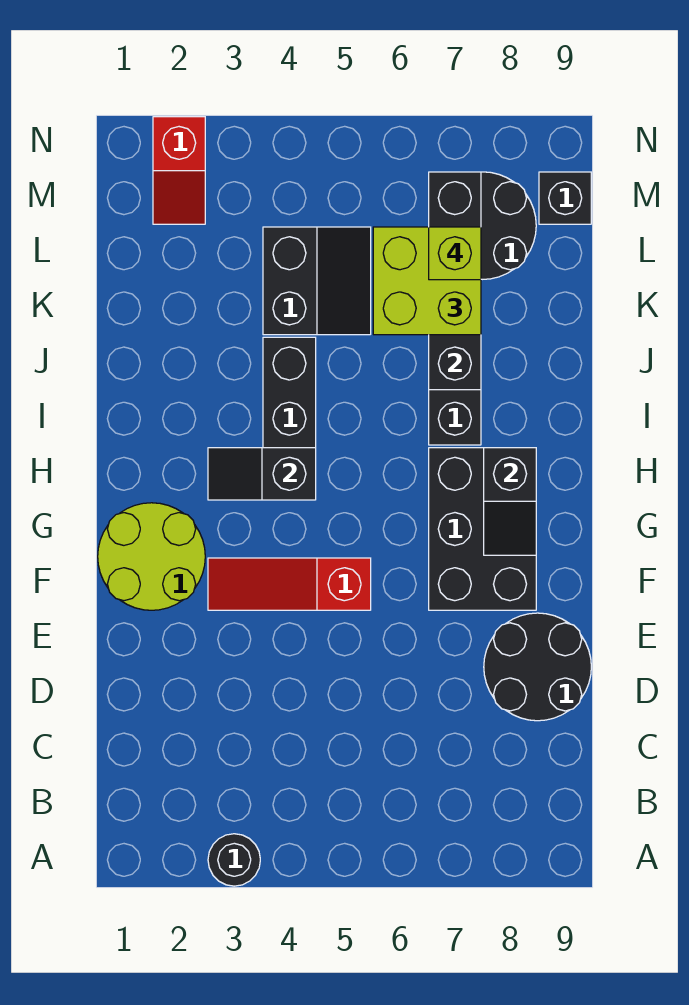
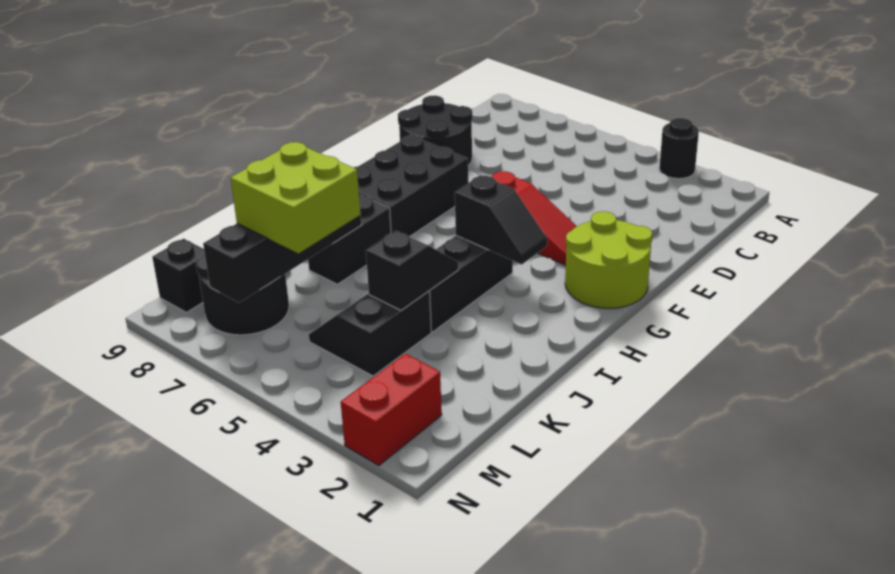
black 1x2 slope [484,448,536,555] -> black 1x2 slope moved to [366,231,458,310]
lime 1x1 brick [429,227,481,280] -> none
red 1x2 slope [153,117,205,224] -> red 1x2 brick [341,354,442,465]

